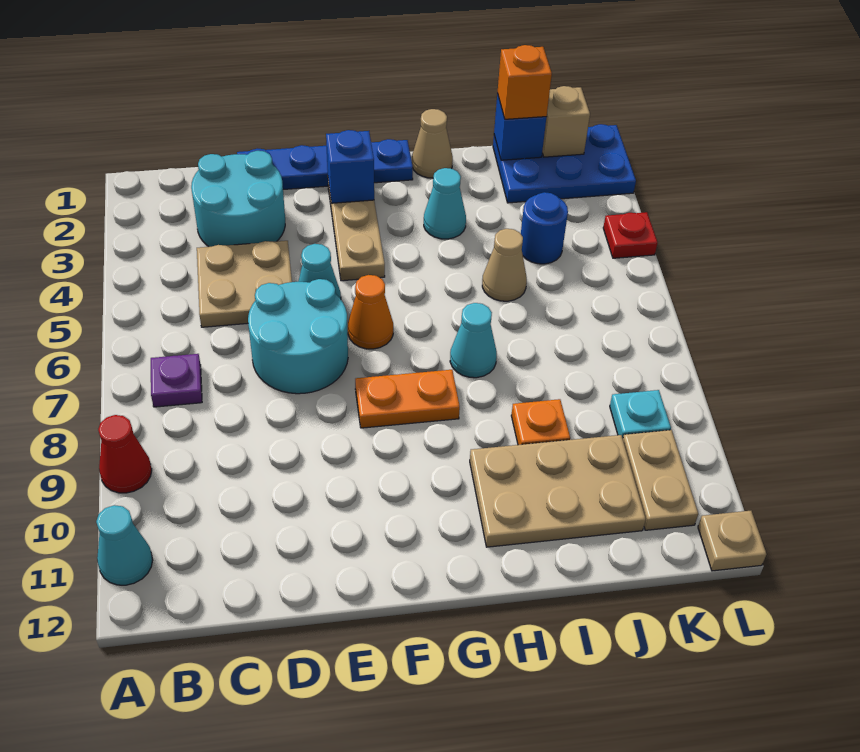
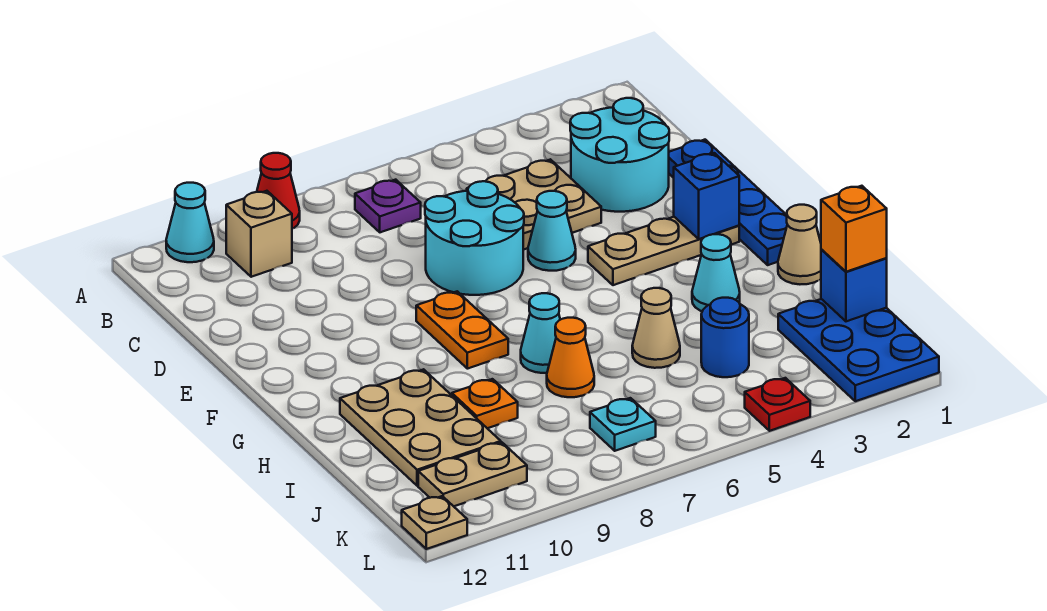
orange 1x1 cone [348,275,393,349] -> orange 1x1 cone moved to [547,318,594,397]
tan 1x1 brick [542,86,590,157] -> tan 1x1 brick moved to [226,191,292,277]
cyan 1x1 plate [610,390,671,438] -> cyan 1x1 plate moved to [590,398,656,451]

